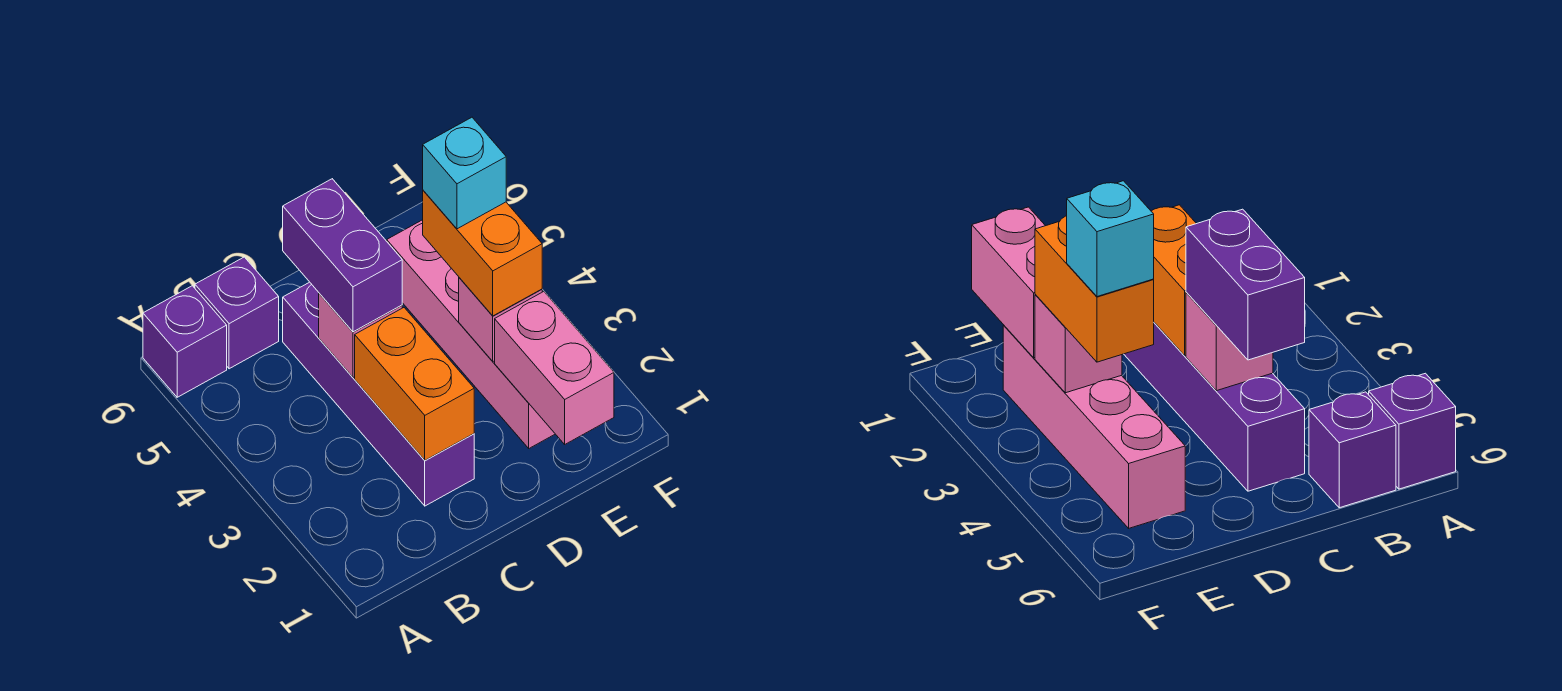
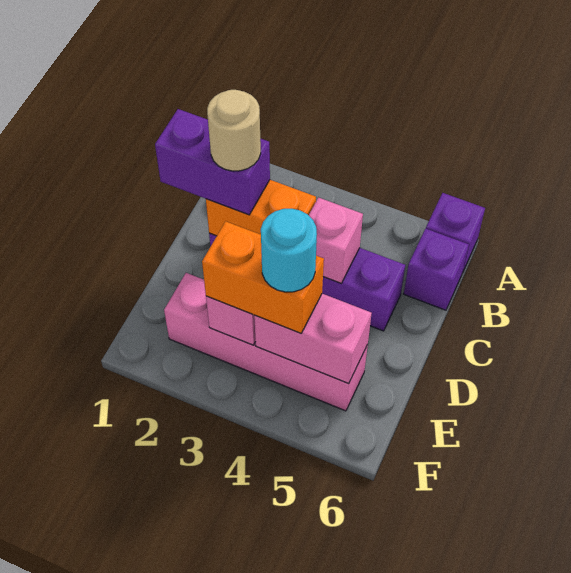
none -> tan 1x1 round brick [207,90,261,171]
purple 1x2 brick [283,179,402,332] -> purple 1x2 brick moved to [155,109,270,215]
pink 1x2 brick [495,292,614,444] -> pink 1x2 brick moved to [254,294,372,384]
cyan 1x1 brick [423,117,506,229] -> cyan 1x1 round brick [261,209,317,292]

